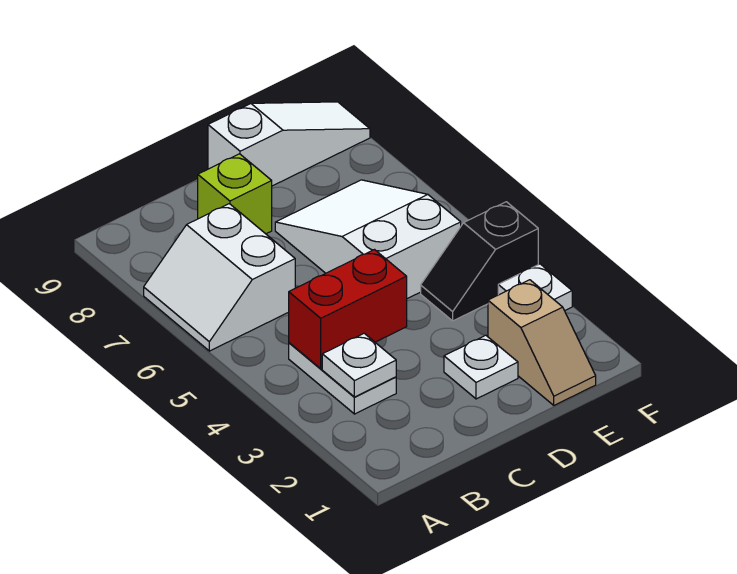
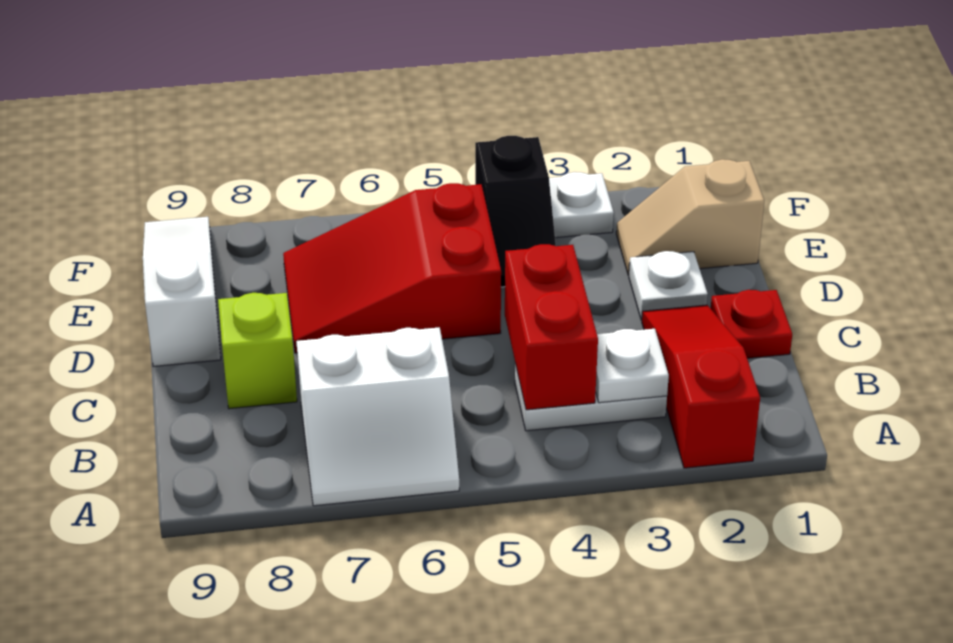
none -> red 1x3 slope [642,305,760,468]
none -> red 1x1 plate [711,290,792,358]
white 2x3 slope [275,180,461,299] -> red 2x3 slope [283,183,501,353]
tan 1x2 slope [488,280,596,405] -> tan 1x2 slope turned to [616,159,764,275]

